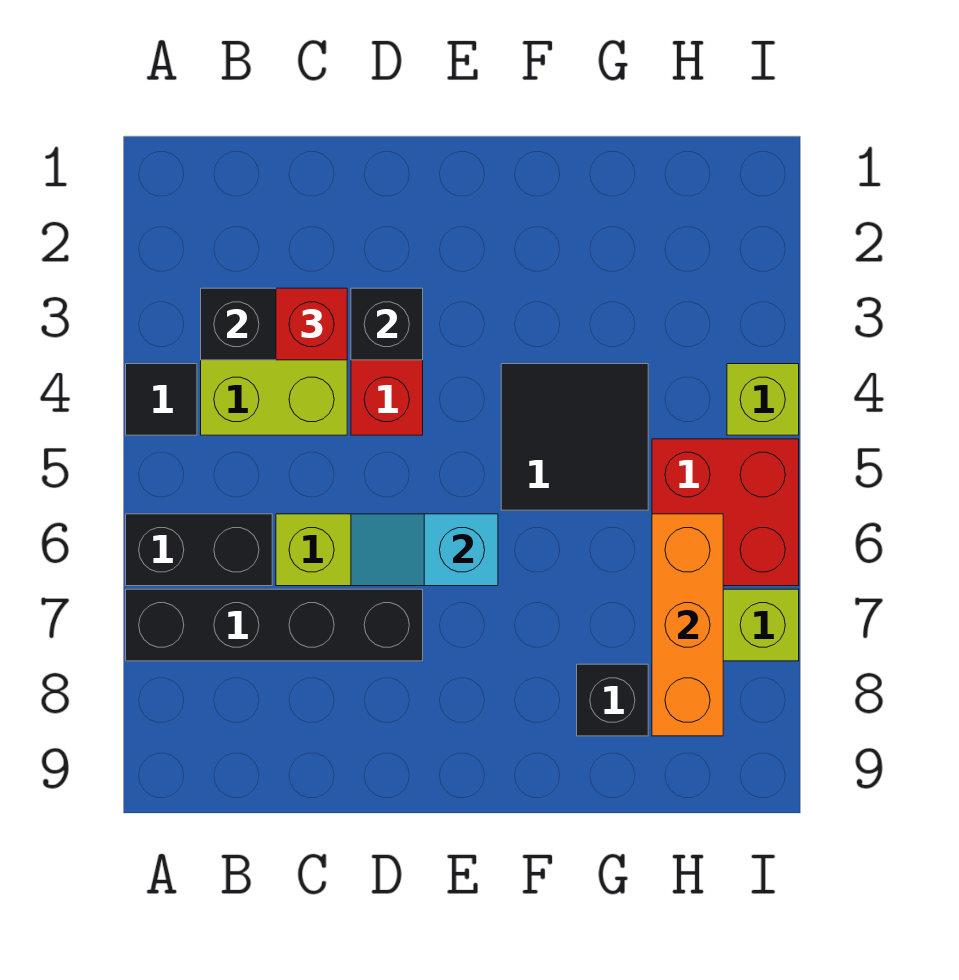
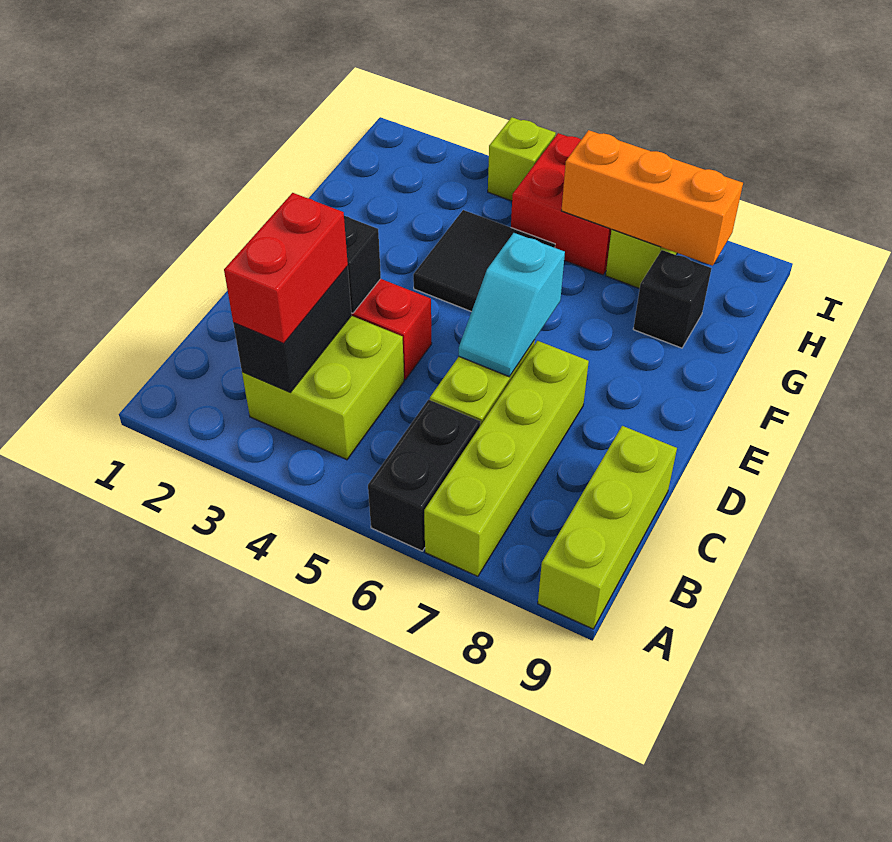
black 1x1 tile [126,364,197,435] -> none
black 1x4 brick [126,589,423,661] -> lime 1x4 brick [424,341,589,576]
none -> lime 1x3 brick [538,426,677,629]
red 1x1 brick [276,288,347,360] -> red 1x2 brick [224,193,348,344]

